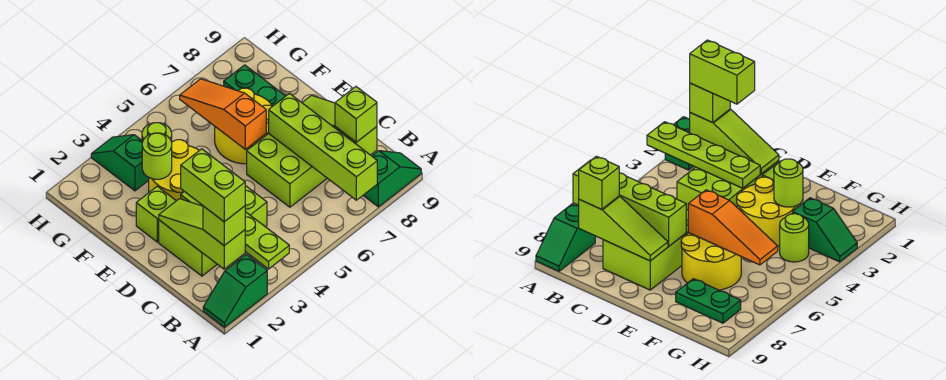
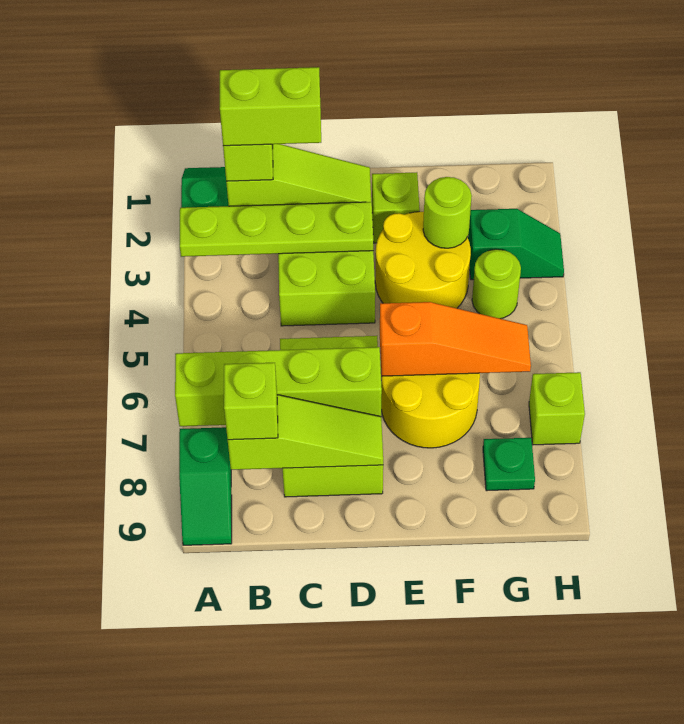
green 1x2 plate [224,65,285,106] -> green 1x1 plate [483,438,535,491]
none -> lime 1x1 brick [529,372,585,445]

